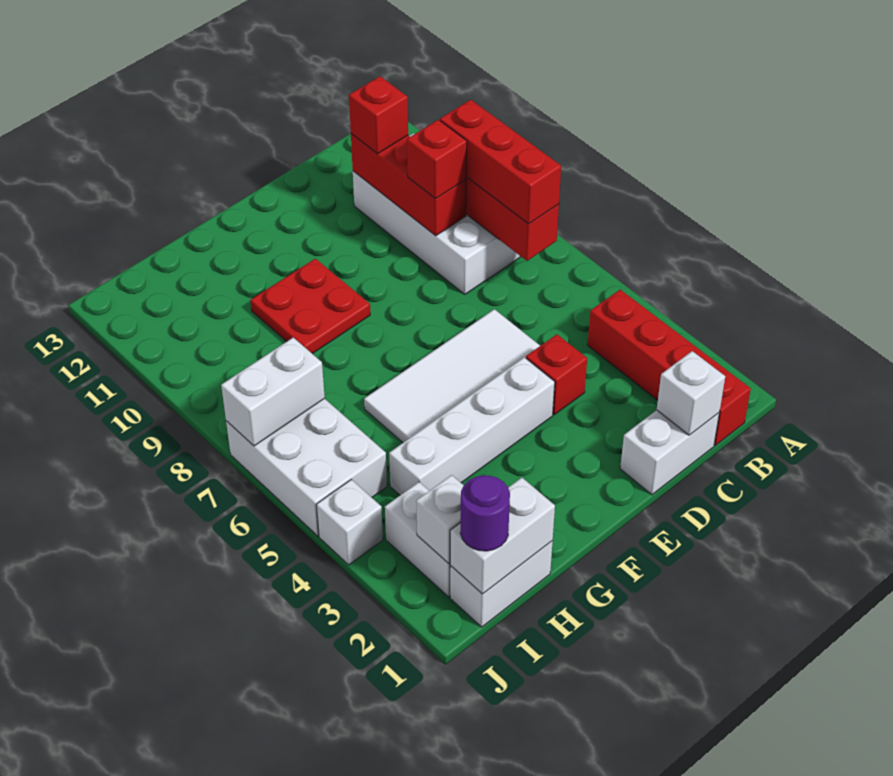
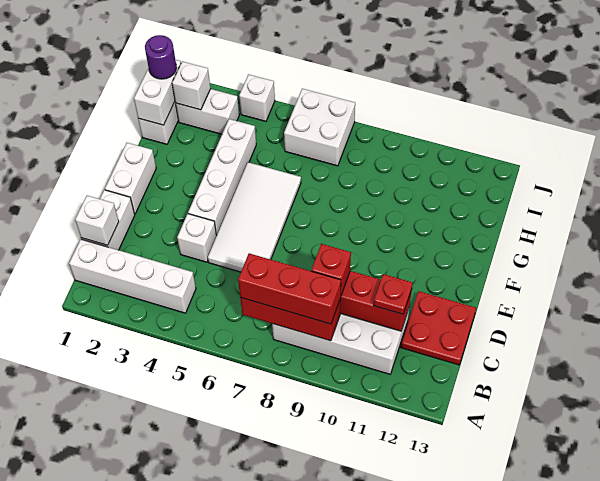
red 1x4 brick [588,290,751,445] -> white 1x4 brick [69,239,196,313]
red 1x1 brick [349,76,408,154] -> red 1x1 plate [374,274,413,314]
red 1x1 brick [526,334,587,415] -> white 1x1 brick [177,214,217,262]
red 2x2 plate [250,259,370,354] -> red 2x2 plate moved to [401,291,476,365]
white 2x3 brick [226,398,387,536] -> white 2x2 brick [284,89,355,166]
white 1x2 brick [221,337,325,446] -> white 1x2 brick moved to [105,143,156,214]

